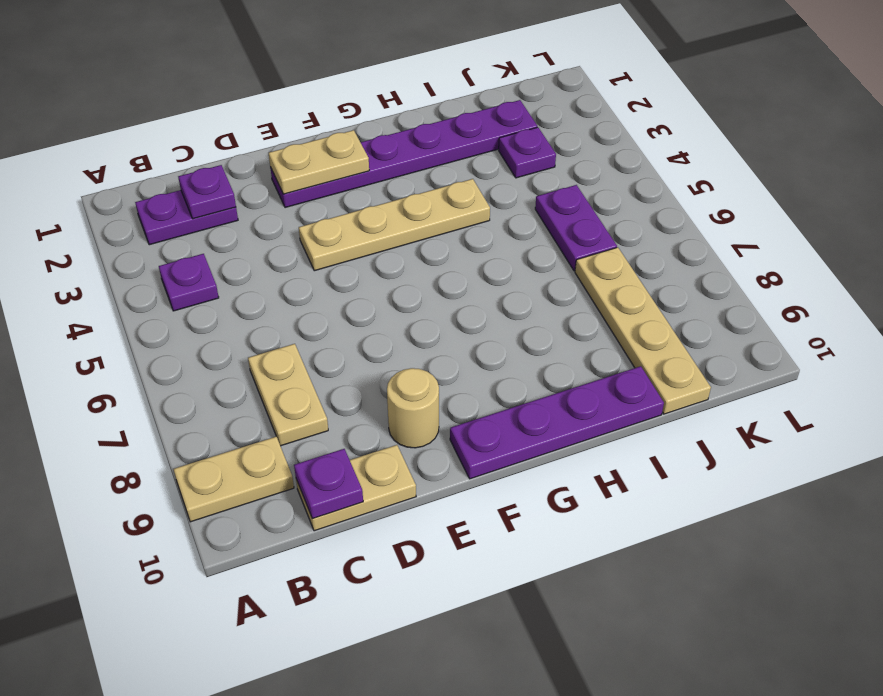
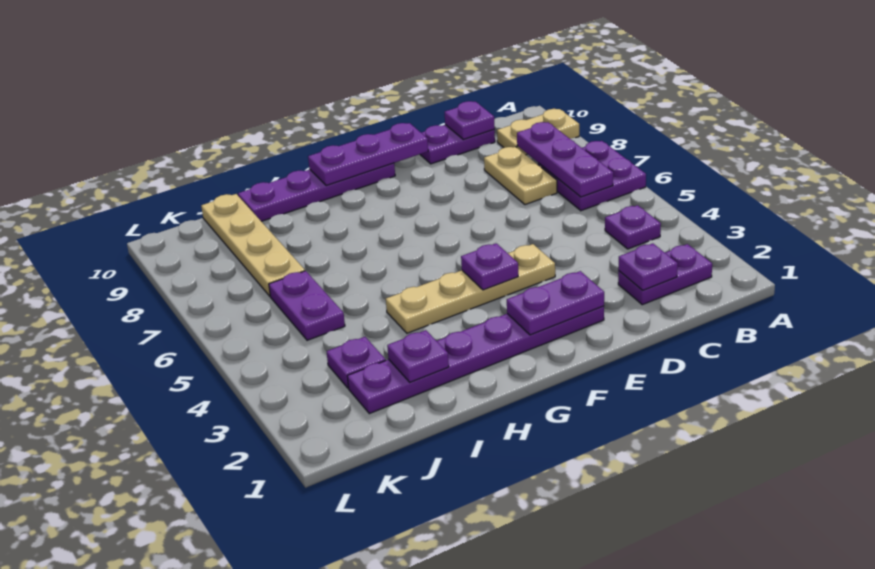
none -> purple 2x2 plate [538,141,646,211]
none -> purple 1x3 plate [517,122,613,197]
tan 1x2 plate [296,445,416,531] -> purple 1x2 plate [420,125,495,164]
tan 1x2 plate [269,130,369,194] -> purple 1x2 plate [507,271,604,335]
tan 1x1 round brick [387,368,439,448] -> none
none -> purple 1x3 plate [308,123,428,186]
none -> purple 1x1 plate [461,243,518,290]
none -> purple 1x1 plate [387,330,449,382]

